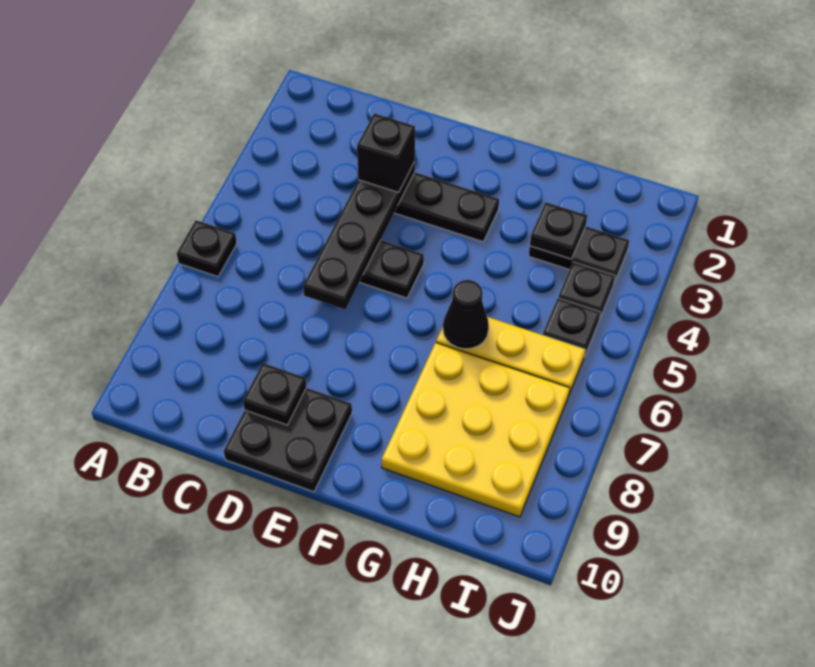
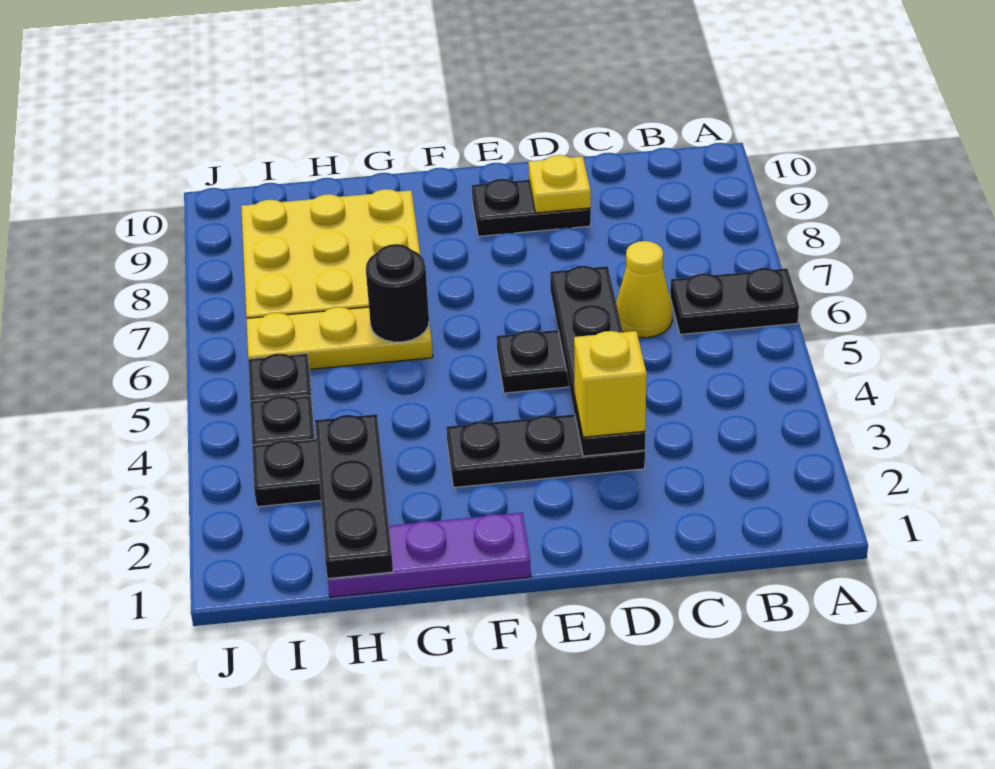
black 1x1 plate [177,220,237,277] -> black 1x2 plate [670,268,799,334]
none -> yellow 1x1 cone [616,241,672,338]
black 1x1 brick [357,113,415,192] -> yellow 1x1 brick [574,331,647,437]
black 2x2 plate [224,388,352,492] -> black 1x2 plate [472,179,591,236]
black 1x1 plate [243,363,306,425] -> yellow 1x1 plate [528,155,591,213]
none -> purple 1x3 plate [328,513,531,597]
black 1x1 cone [443,280,489,349] -> black 1x1 round brick [366,244,429,342]
black 1x1 plate [530,202,587,259] -> black 1x3 plate [315,414,393,579]

